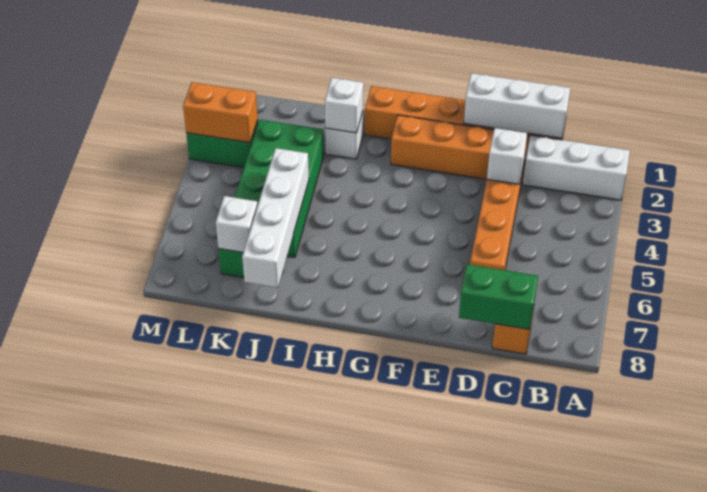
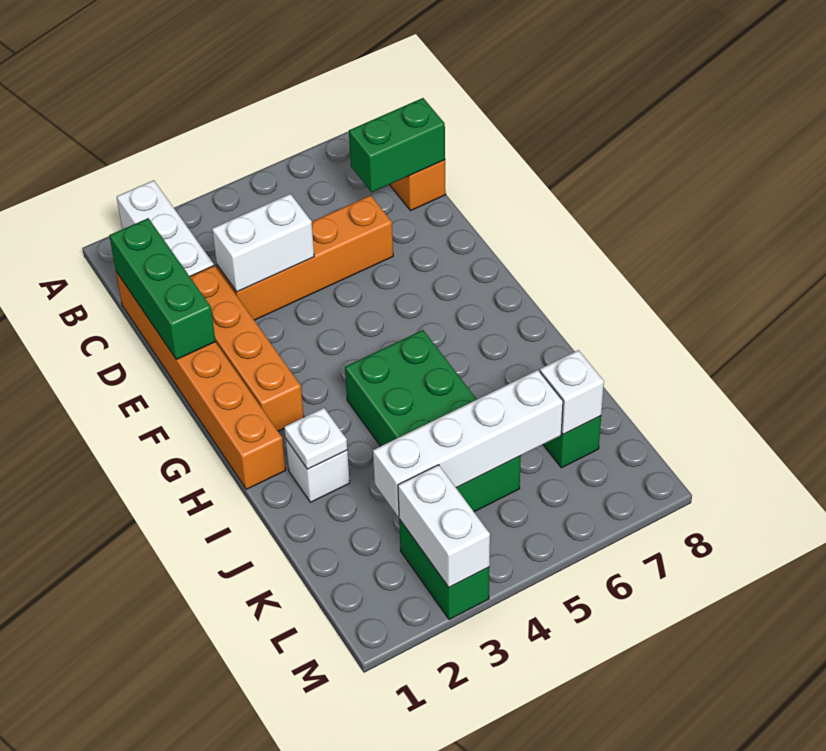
white 1x3 brick [464,73,570,138] -> green 1x3 brick [109,218,216,360]
green 1x2 brick [459,264,538,330] -> green 1x2 brick turned to [349,98,445,192]
white 1x1 brick [487,128,527,184] -> white 1x2 brick [212,194,314,292]
white 1x1 brick [325,78,363,133] -> white 1x1 plate [284,408,347,469]
green 2x4 brick [235,120,324,257] -> green 2x4 brick turned to [345,330,521,512]
white 1x4 brick [242,148,309,288] -> white 1x4 brick moved to [373,370,563,517]
orange 1x2 brick [183,82,258,143] -> white 1x2 brick [398,465,490,588]

